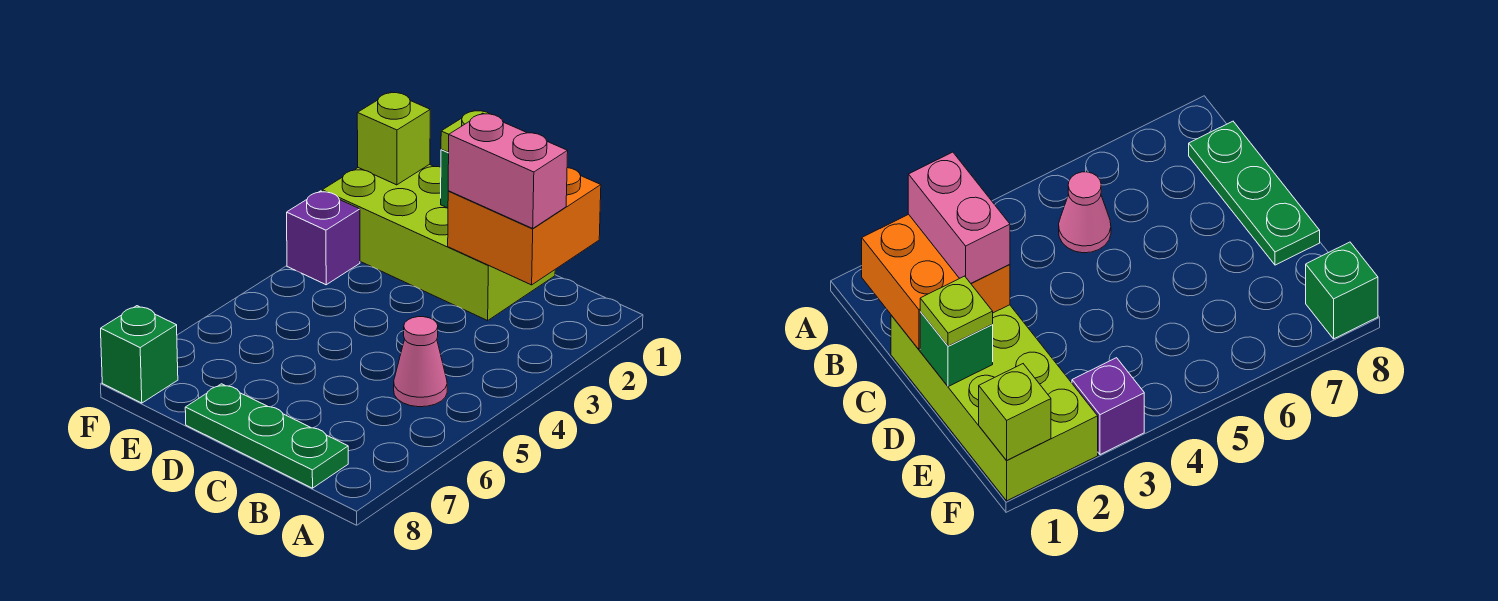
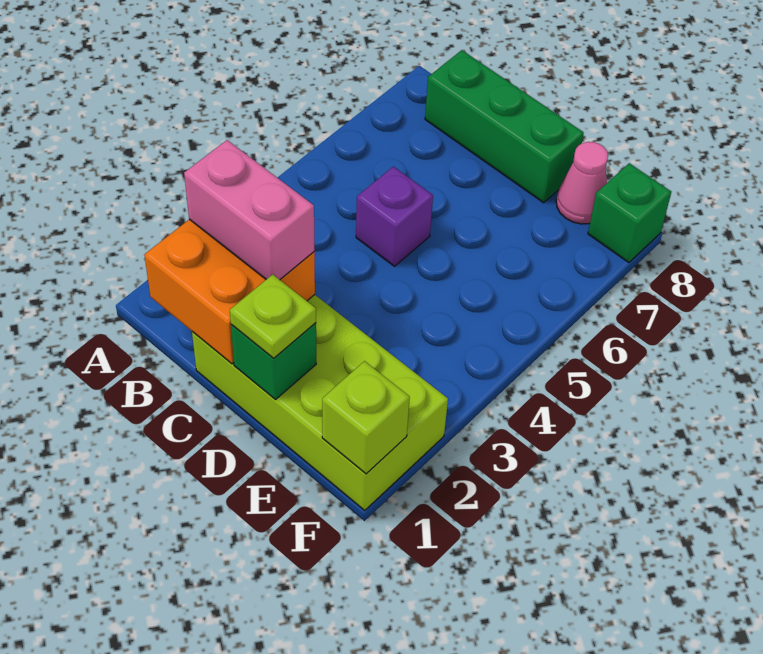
pink 1x1 cone [394,317,447,407] -> pink 1x1 cone moved to [556,142,608,224]
green 1x3 plate [185,384,348,488] -> green 1x3 brick [425,50,584,203]
purple 1x1 brick [287,191,360,285] -> purple 1x1 brick moved to [356,167,433,266]

